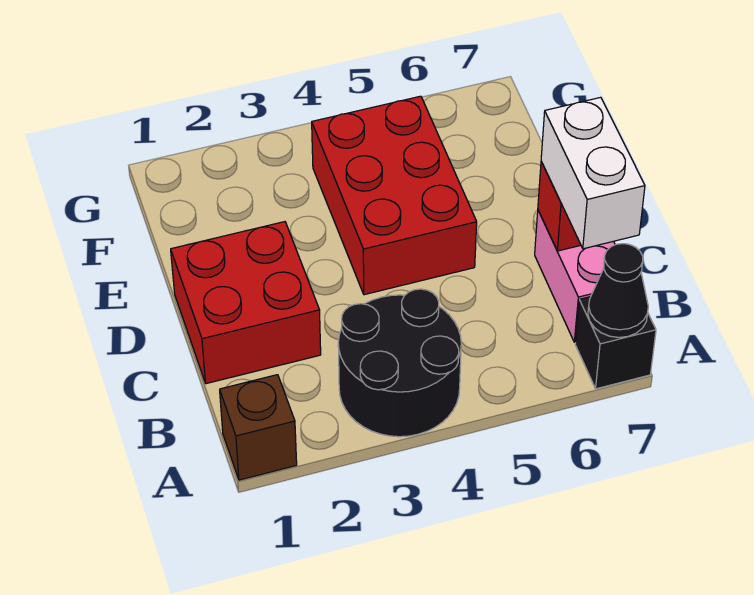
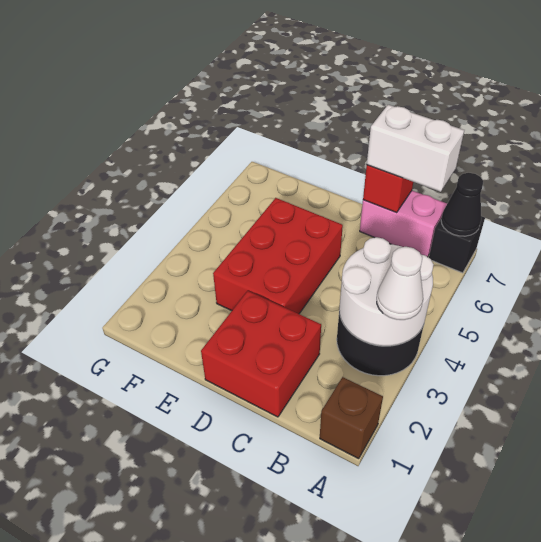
none -> white 2x2 round brick [339,237,434,346]
none -> white 1x1 cone [377,247,423,320]
red 2x3 brick [312,96,477,295] -> red 2x3 brick turned to [213,198,343,314]

